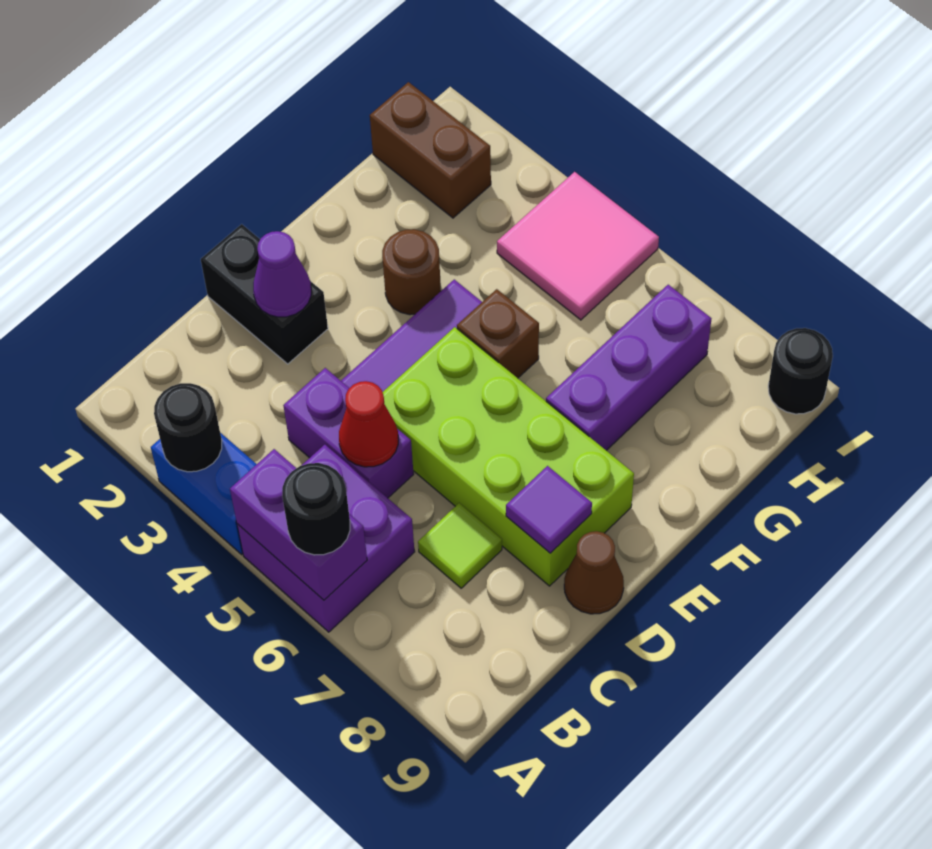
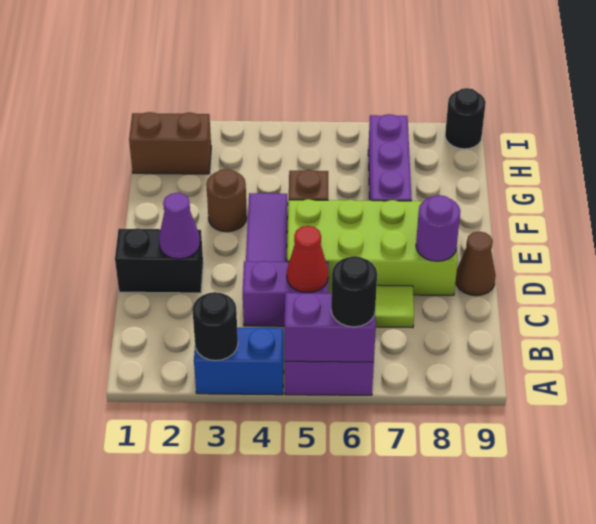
purple 1x1 tile [506,466,592,553] -> purple 1x1 round brick [416,195,460,261]
pink 2x2 tile [497,172,659,320] -> none

